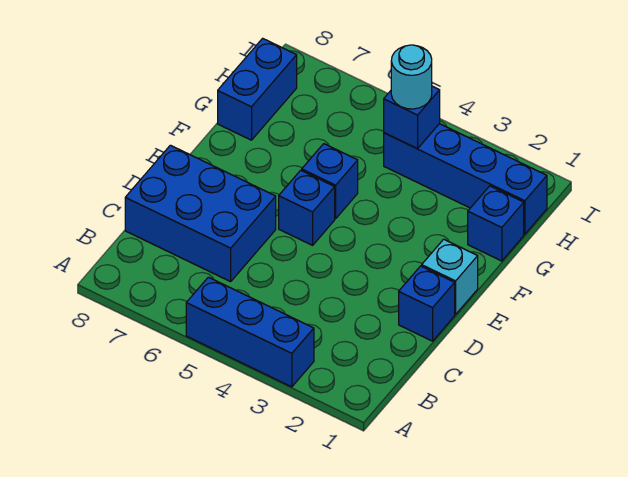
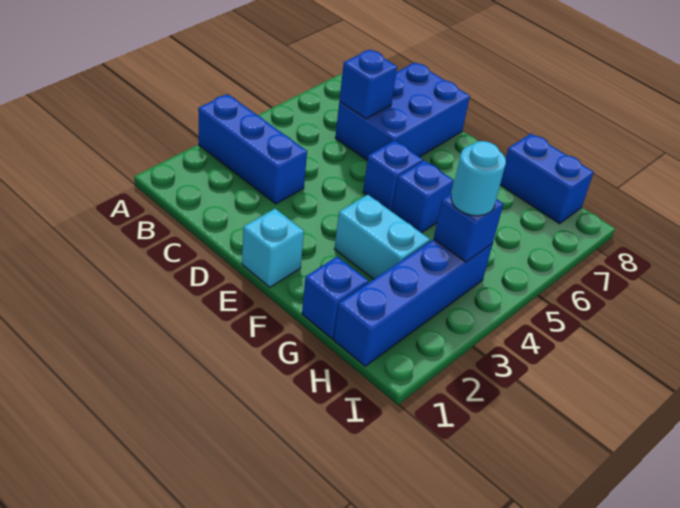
blue 1x3 brick [186,277,314,387] -> blue 1x3 brick turned to [198,94,307,204]
blue 1x1 brick [399,266,455,341] -> blue 1x1 brick moved to [339,50,397,119]
none -> cyan 1x2 brick [334,195,430,279]

